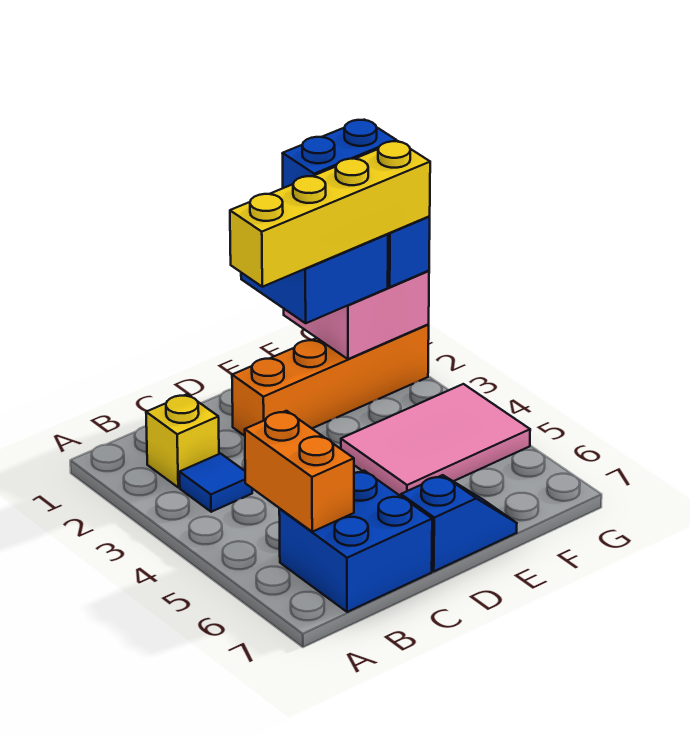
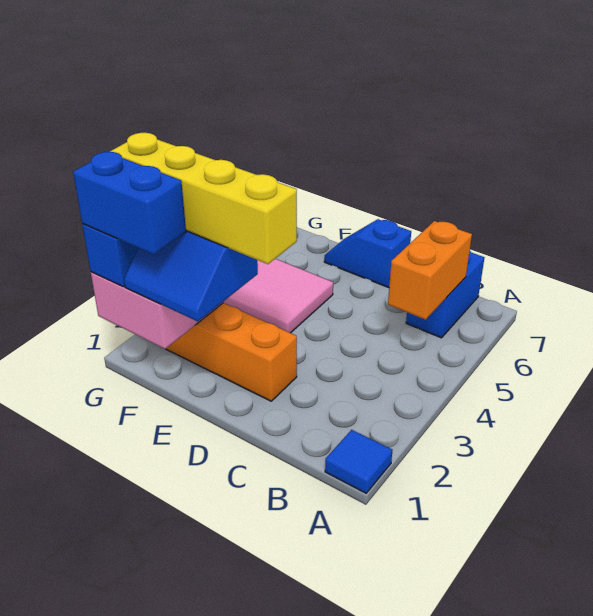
yellow 1x1 brick [146,394,219,488] -> none
blue 1x1 tile [180,454,252,512] -> blue 1x1 tile moved to [325,430,392,493]
blue 2x2 brick [279,471,432,612] -> blue 1x2 brick [406,251,484,338]

